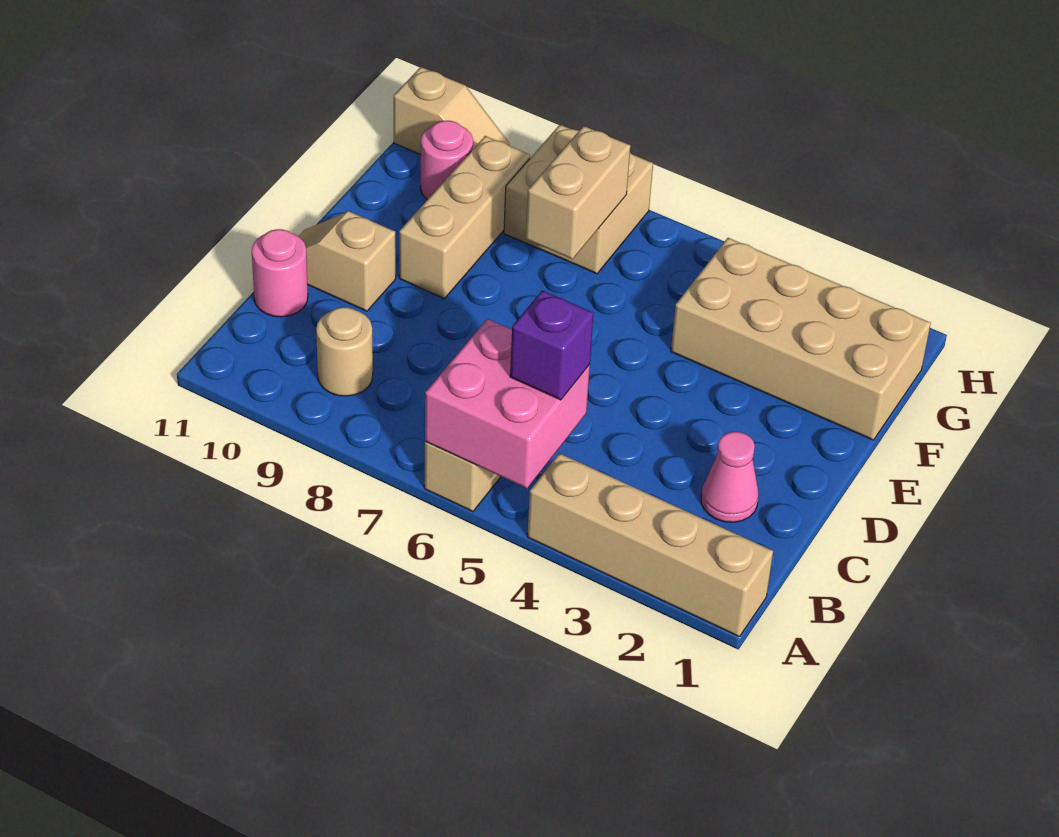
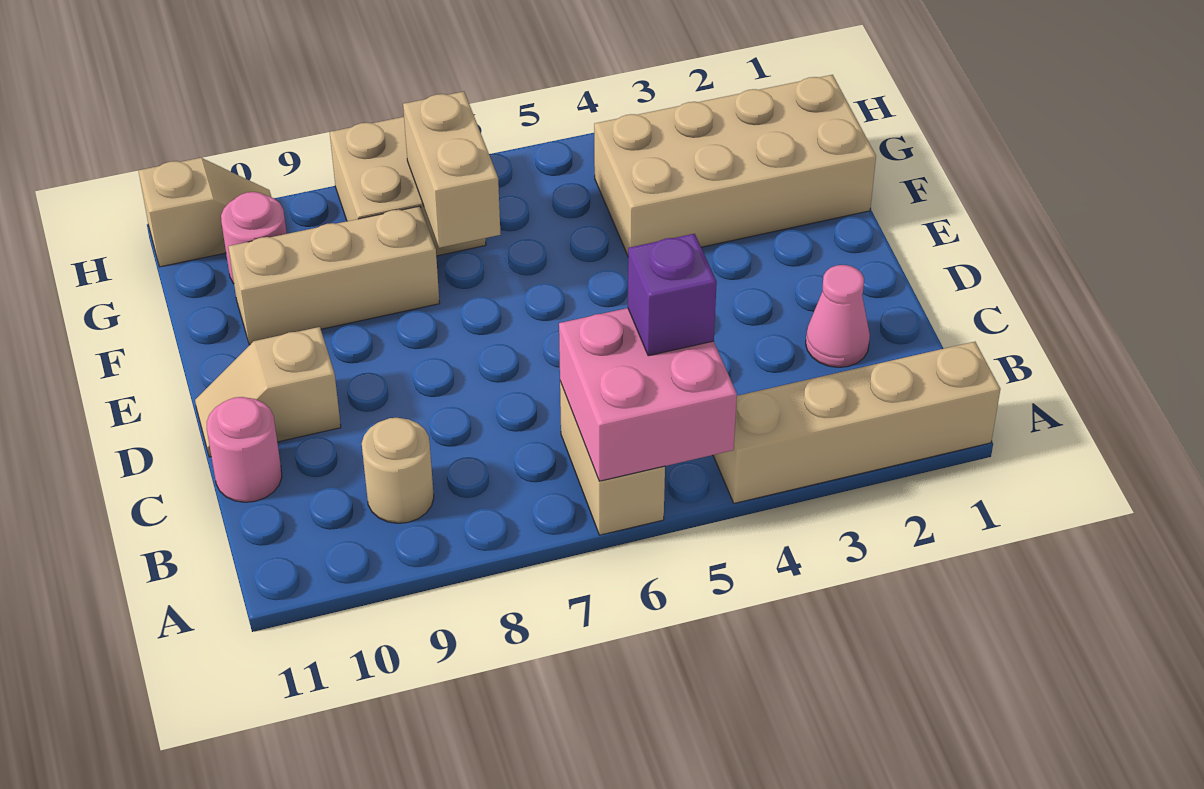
tan 1x3 brick [399,136,530,299] -> tan 1x3 brick turned to [228,206,440,345]

